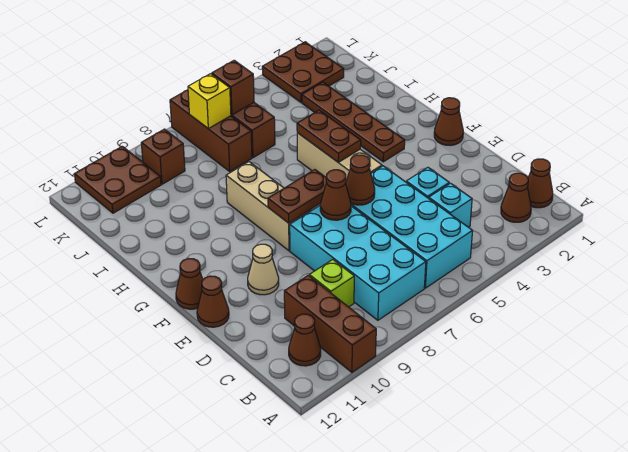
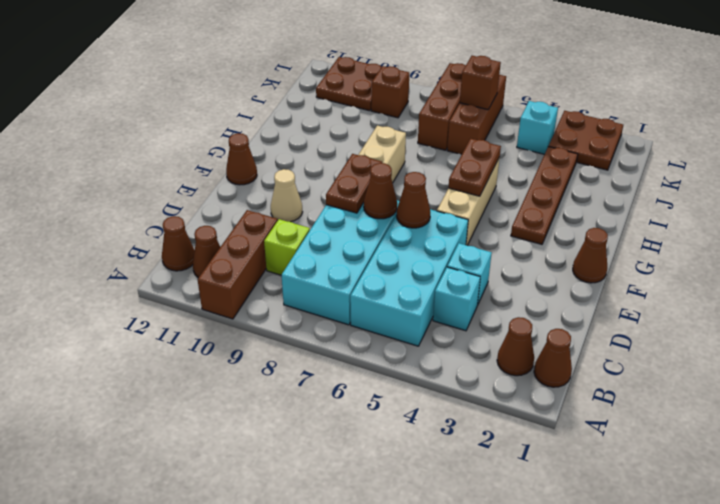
brown 1x1 cone [197,276,229,327] -> brown 1x1 cone moved to [162,216,195,271]
brown 1x2 plate [268,170,326,223] -> brown 1x2 plate turned to [326,154,382,213]
none -> cyan 1x1 brick [517,101,558,154]
yellow 1x1 brick [188,74,231,129] -> none

